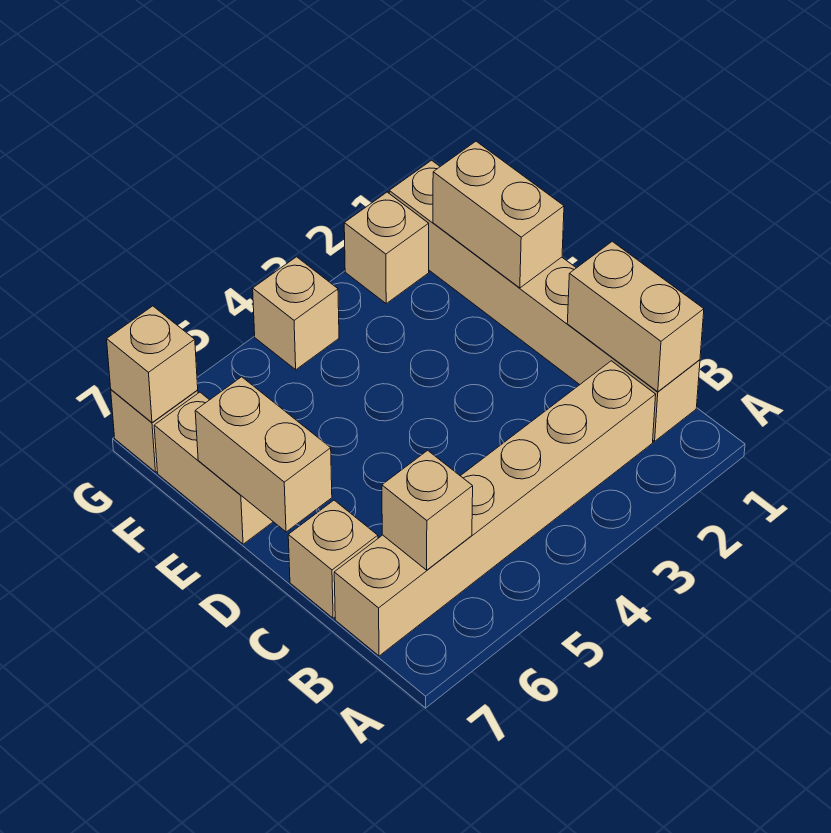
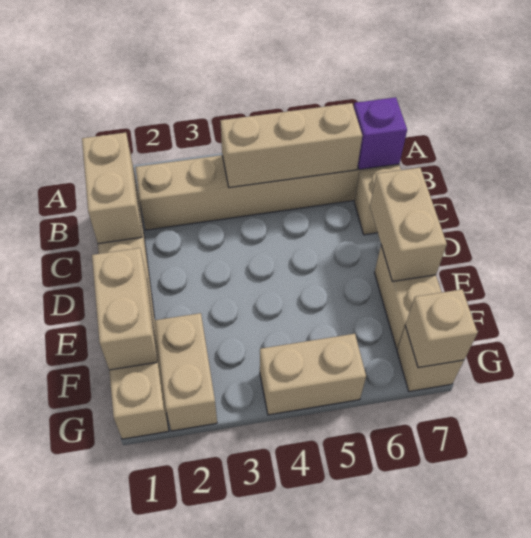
tan 1x1 brick [382,450,473,570] -> tan 1x3 brick [220,103,362,188]
none -> purple 1x1 brick [354,97,407,170]
tan 1x1 brick [344,192,429,303] -> tan 1x2 brick [155,313,217,431]
tan 1x1 brick [253,257,339,370] -> tan 1x2 brick [260,334,366,415]

